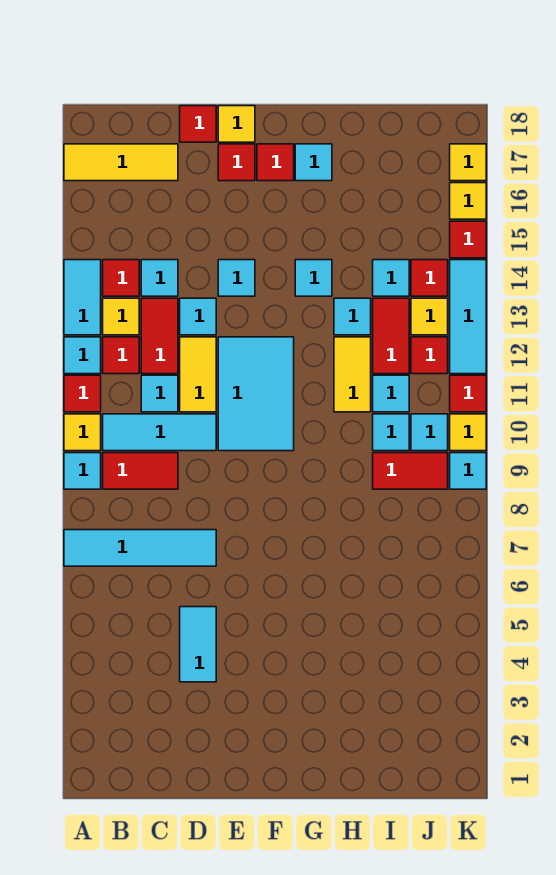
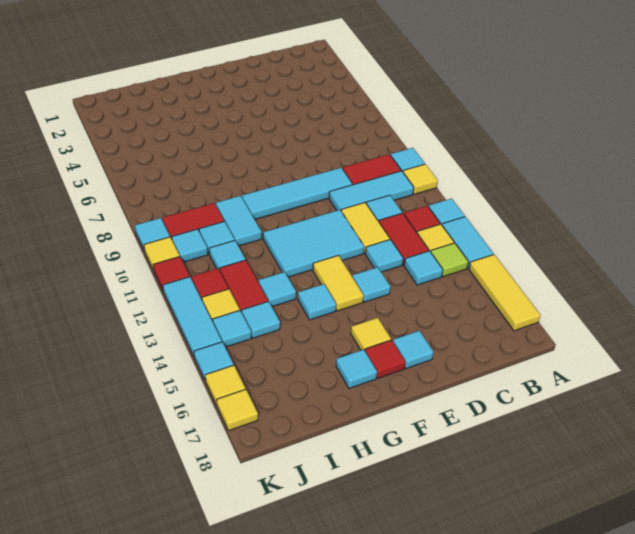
cyan 1x4 tile [64,530,216,566] -> cyan 1x4 tile moved to [242,168,353,219]
red 1x1 tile [64,375,101,412] -> none
yellow 1x3 tile [64,144,178,181] -> yellow 1x3 tile turned to [469,254,540,331]
red 1x1 tile [103,260,139,296] -> lime 1x1 tile [431,243,468,277]
cyan 1x2 tile [180,607,216,682] -> cyan 1x2 tile moved to [216,196,262,246]
red 1x1 tile [180,106,216,142] -> none
cyan 2x3 tile [218,337,294,451] -> cyan 2x3 tile turned to [263,210,364,277]
red 1x1 tile [218,144,255,181] -> cyan 1x1 tile [393,331,434,369]
yellow 1x1 tile [218,106,255,142] -> yellow 1x1 tile moved to [351,318,391,350]
yellow 1x2 tile [334,337,371,412] -> yellow 1x2 tile moved to [313,255,364,311]
red 1x1 tile [411,260,448,296] -> cyan 1x1 tile [213,310,251,347]
red 1x1 tile [450,221,486,258] -> cyan 1x1 tile [194,342,234,381]

